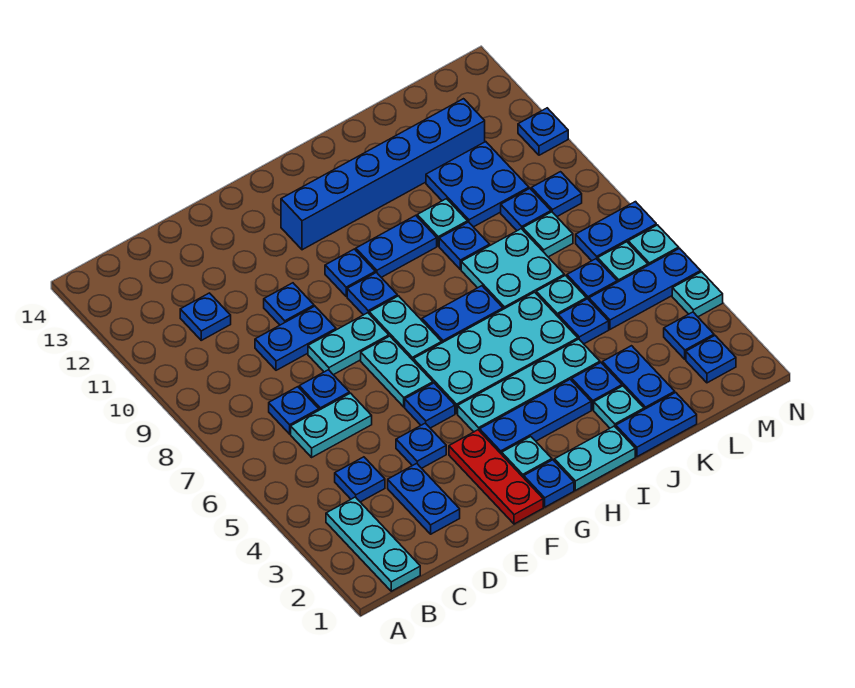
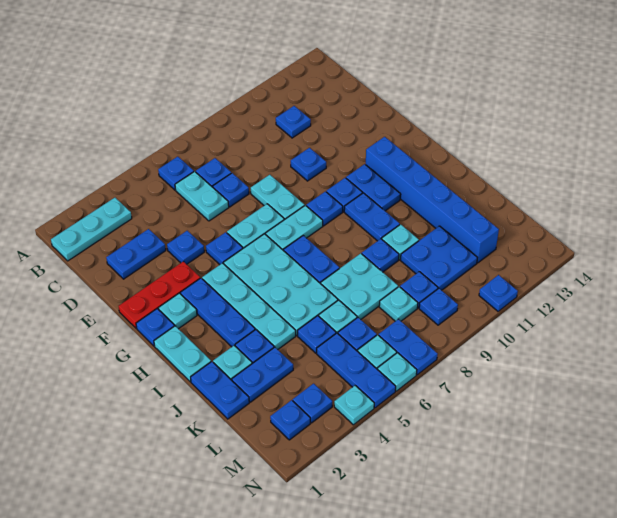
blue 1x1 plate [335,457,385,502] -> blue 1x1 plate moved to [158,157,194,190]
blue 1x2 plate [255,306,336,370] -> blue 1x2 plate moved to [346,164,401,211]

